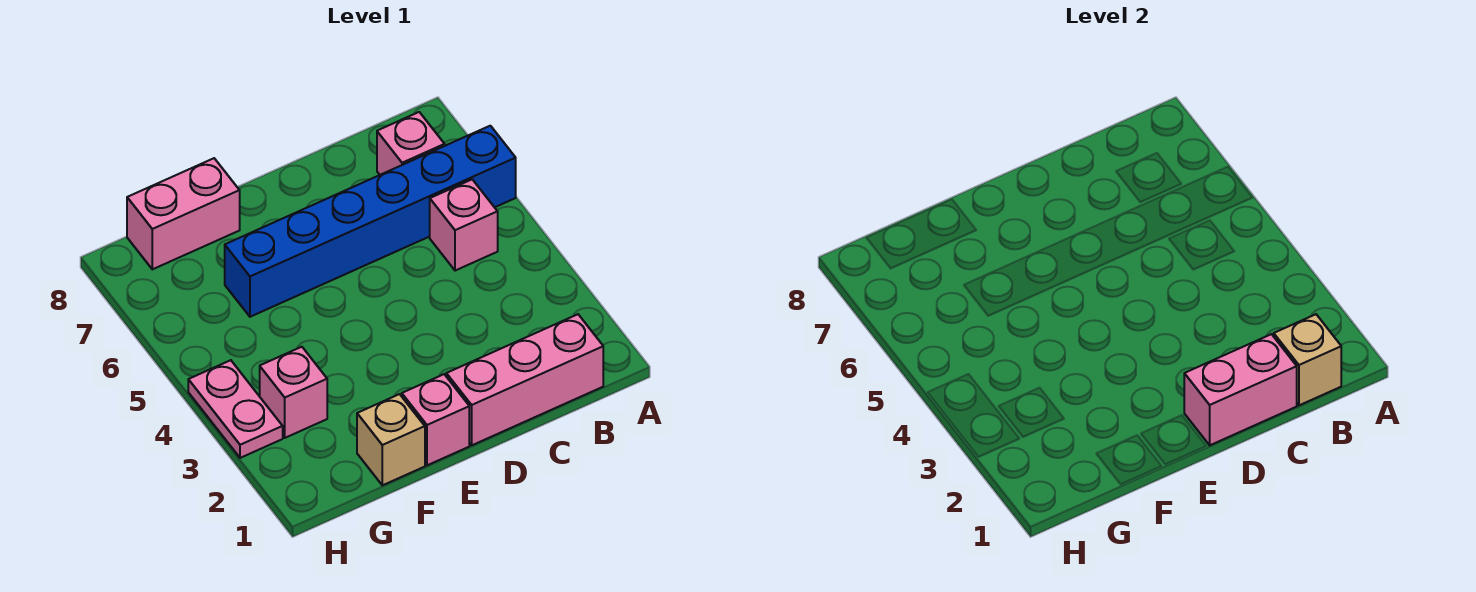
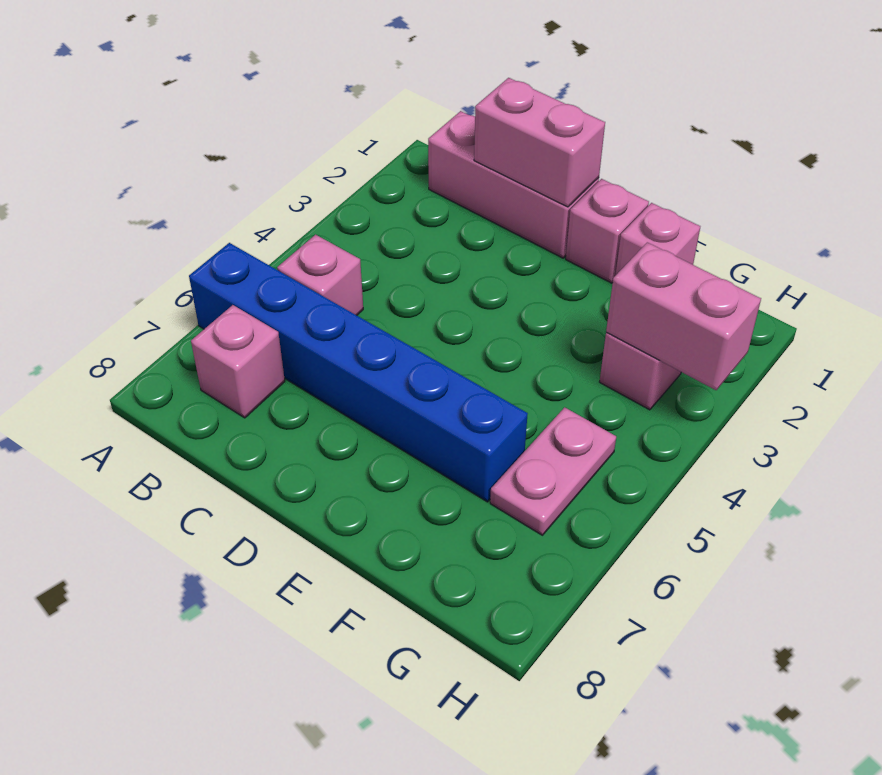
tan 1x1 brick [1274,314,1341,405] -> none
tan 1x1 brick [357,394,425,485] -> pink 1x1 brick [615,203,700,276]
pink 1x2 brick [127,158,240,269] -> pink 1x2 brick moved to [606,242,761,390]
pink 1x2 plate [188,360,283,458] -> pink 1x2 plate moved to [490,407,616,535]

